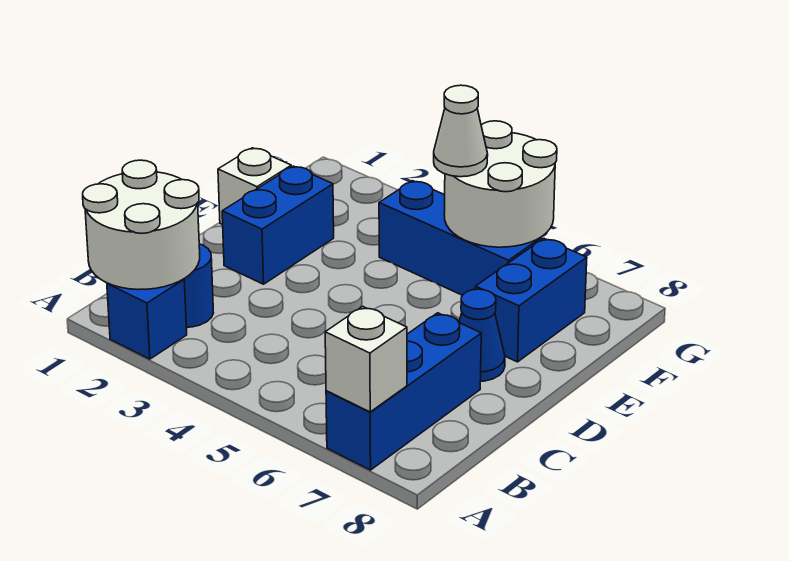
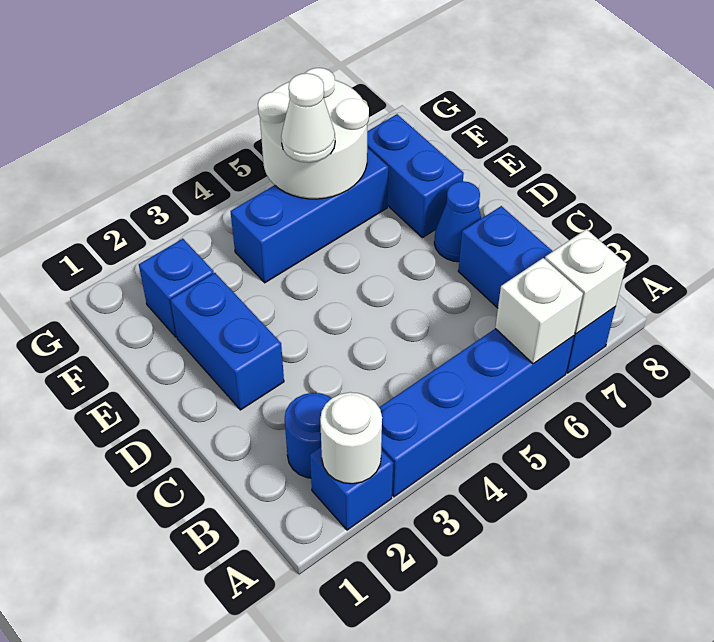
white 2x2 round brick [83,160,200,290] -> white 1x1 round brick [320,392,382,484]
none -> blue 1x4 brick [379,329,574,497]
white 1x1 brick [218,148,291,225] -> white 1x1 brick moved to [495,258,583,364]
none -> blue 1x1 brick [139,239,214,337]

